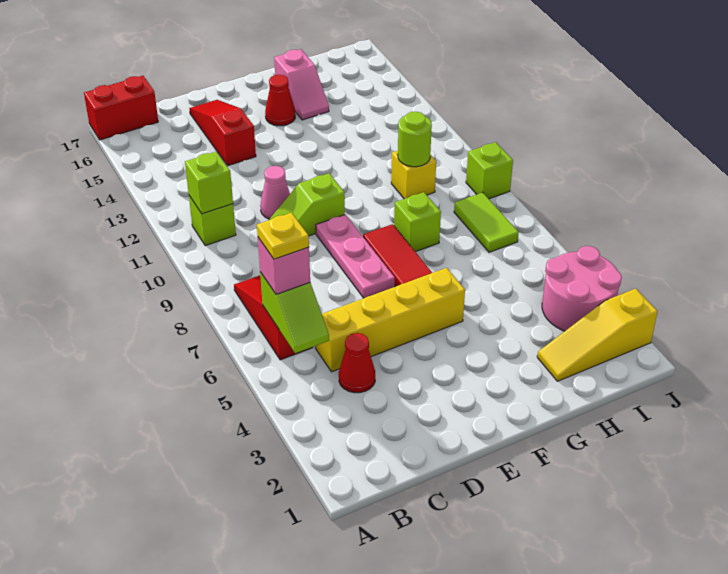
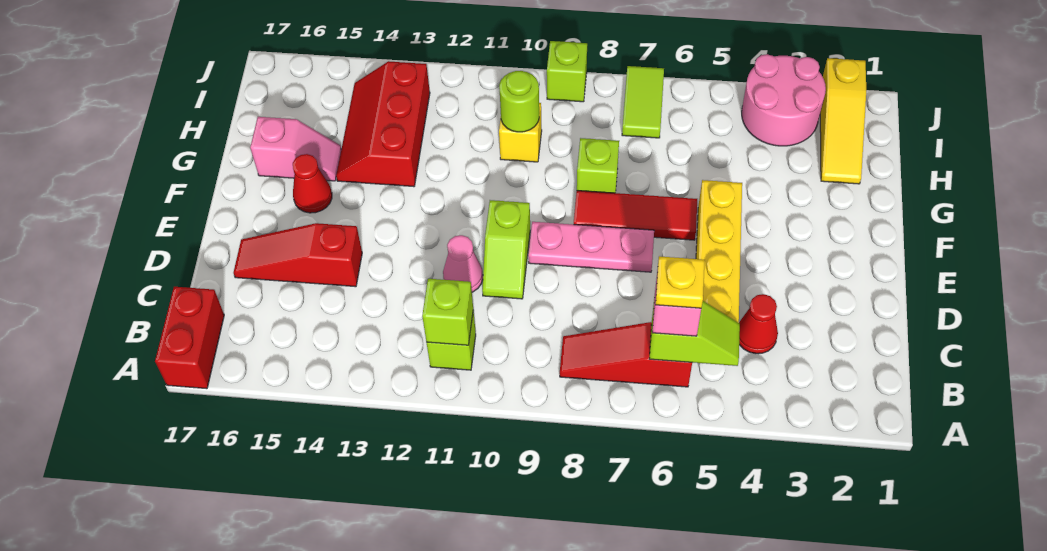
none -> red 2x3 slope [336,61,430,187]
lime 1x2 tile [454,193,519,252] -> lime 1x2 tile turned to [622,66,664,138]

